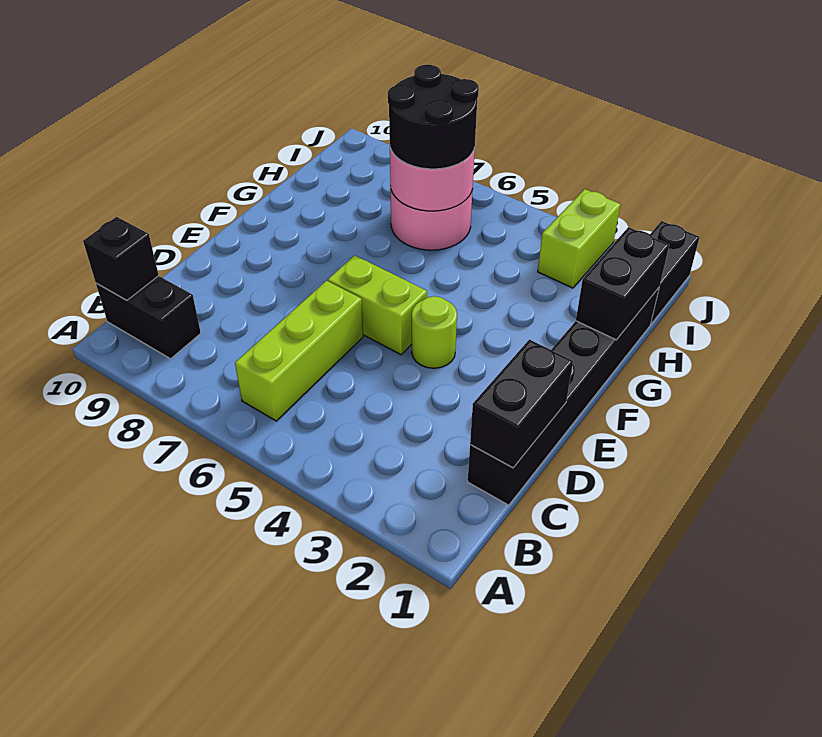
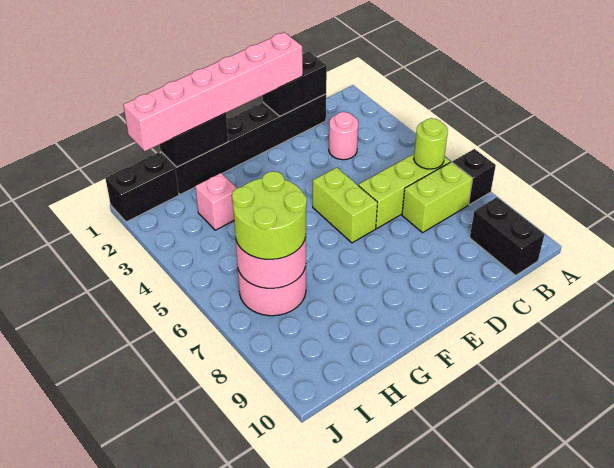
black 1x1 brick [83,217,159,300] -> black 1x1 brick moved to [452,149,496,205]
none -> pink 1x1 round brick [329,112,358,160]
none -> pink 1x6 brick [123,32,303,151]
lime 1x1 round brick [412,296,457,368] -> lime 1x1 round brick moved to [414,118,448,169]
none -> pink 1x1 brick [195,173,236,230]
black 2x2 round brick [388,65,479,169] -> lime 2x2 round brick [232,171,307,259]
lime 1x2 brick [538,189,621,288] -> lime 1x2 brick moved to [402,162,473,233]

